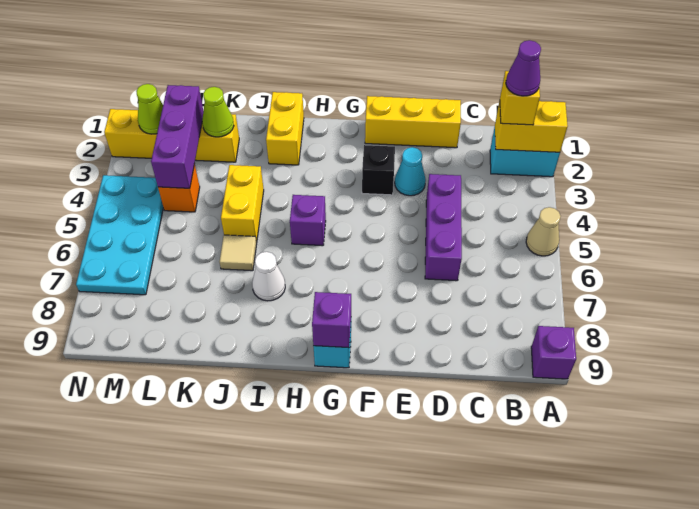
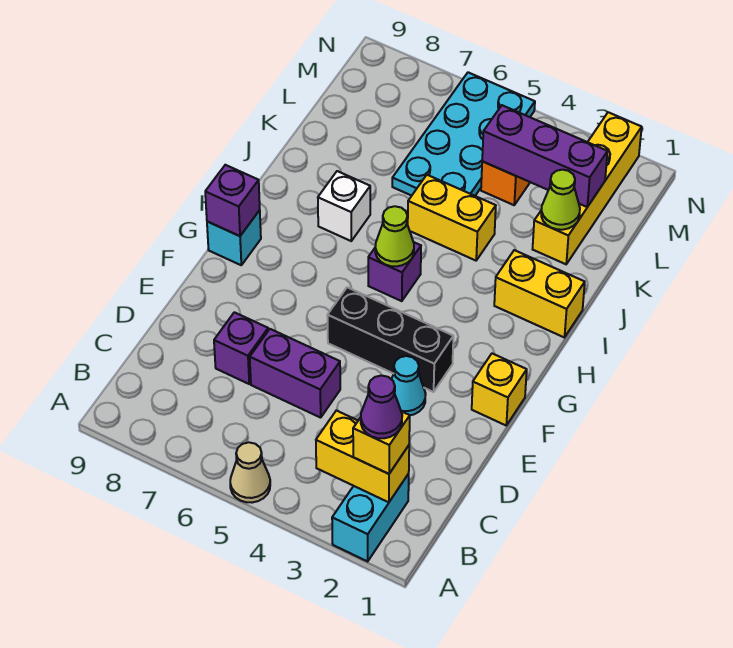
yellow 1x2 brick [495,101,568,152] -> yellow 1x2 brick turned to [316,410,409,502]
purple 1x1 brick [531,326,576,379] -> purple 1x1 brick moved to [214,312,268,384]
yellow 1x3 brick [365,96,461,148] -> yellow 1x1 brick [472,354,527,425]
purple 1x3 brick [425,174,462,281] -> purple 1x2 brick [250,329,340,418]
black 1x1 brick [362,145,395,195] -> black 1x3 brick [327,287,453,392]
white 1x1 cone [252,252,285,301] -> white 1x1 brick [318,171,370,241]
tan 1x1 tile [219,235,257,271] -> none
lime 1x1 cone [136,84,163,134] -> lime 1x1 cone moved to [375,206,414,266]
cyan 2x4 plate [76,175,163,295] -> cyan 2x4 plate turned to [392,72,535,196]

